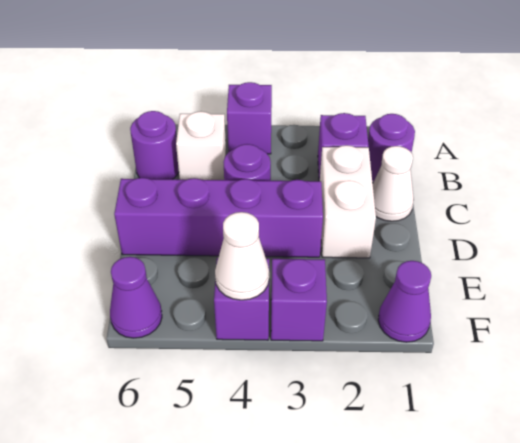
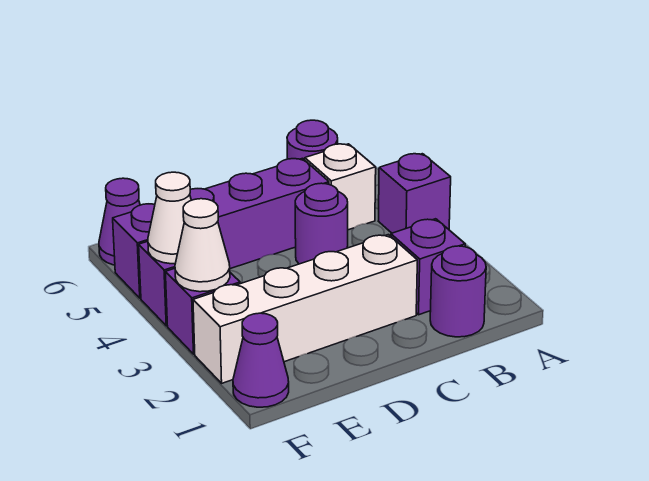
white 1x1 cone [373,146,414,221] -> white 1x1 cone moved to [175,199,230,292]
white 1x2 brick [320,145,376,258] -> white 1x4 brick [193,235,417,383]
purple 1x4 brick [114,178,323,257] -> purple 1x4 brick turned to [113,158,329,298]

